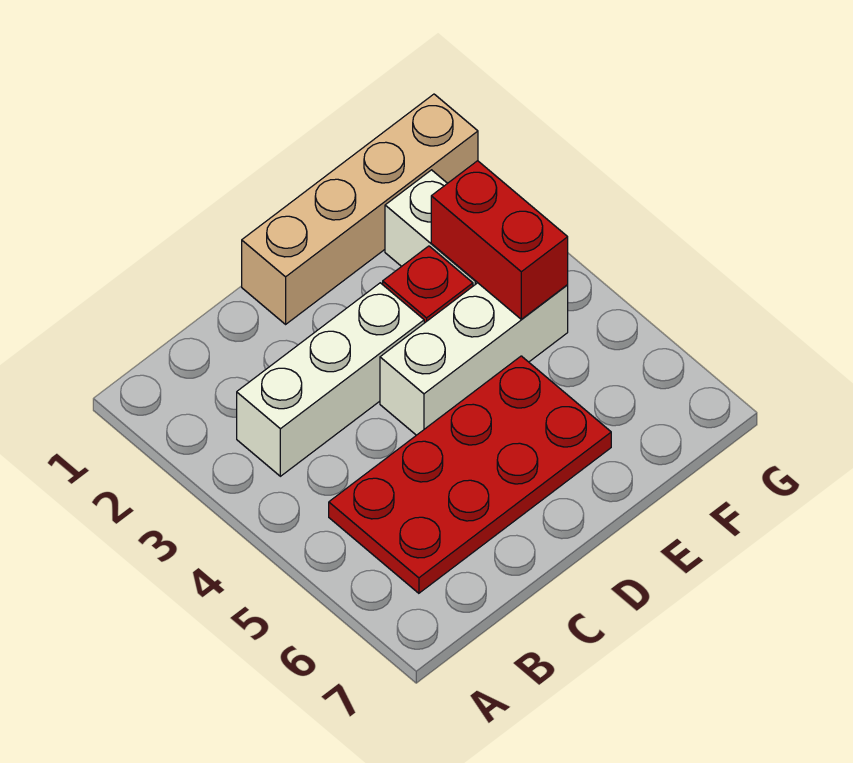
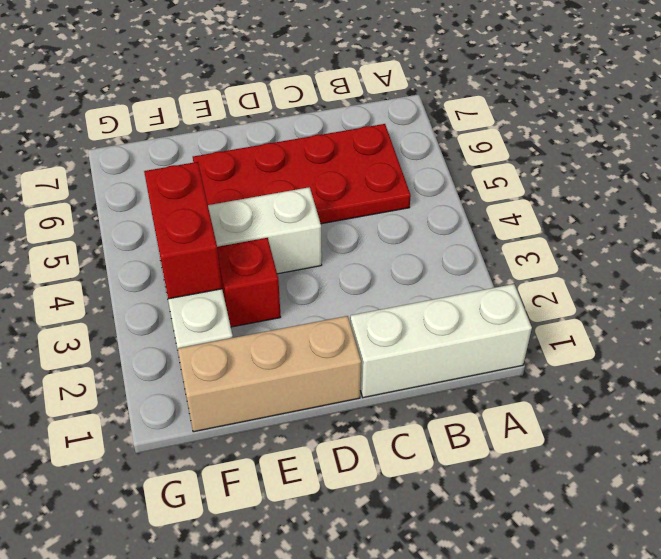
white 1x3 brick [237,283,424,476] -> white 1x3 brick moved to [350,284,532,398]
tan 1x4 brick [242,94,478,324] -> tan 1x3 brick [177,316,361,432]

